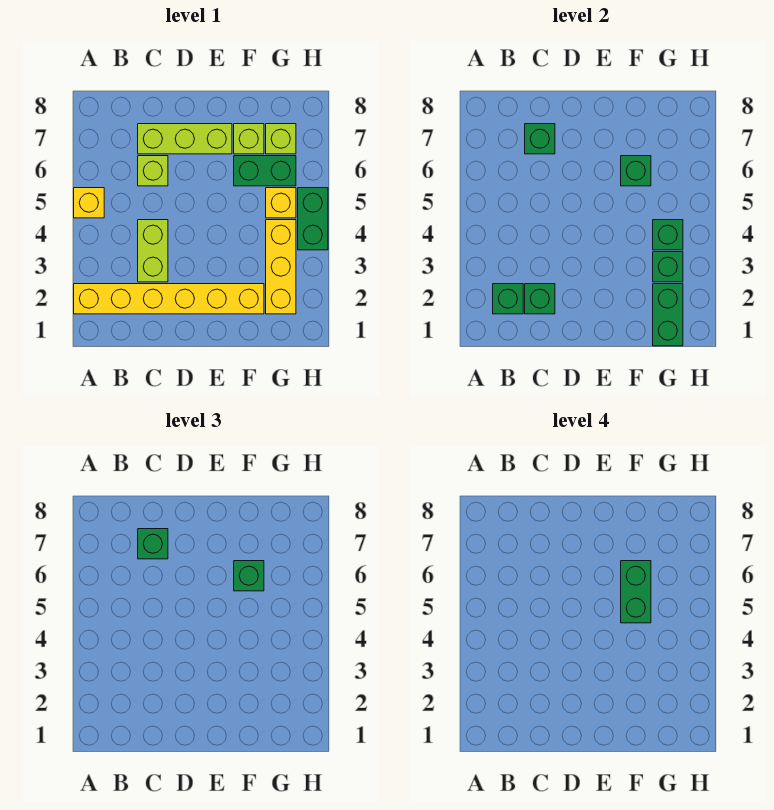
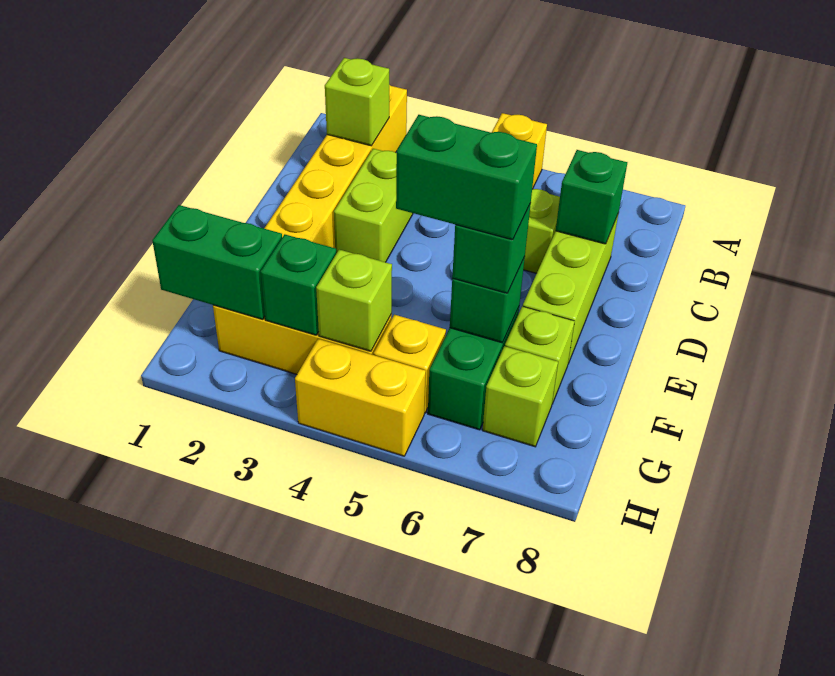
green 1x1 brick [493,284,523,314] -> lime 1x1 brick [325,58,389,146]
green 1x1 brick [525,284,555,314] -> none
lime 1x2 brick [138,220,168,282] -> lime 1x2 brick turned to [334,149,413,262]
green 1x1 brick [138,529,168,559] -> none
green 1x1 brick [653,220,683,250] -> lime 1x1 brick [316,250,392,351]
green 1x2 brick [298,188,328,250] -> yellow 1x2 brick [295,339,426,456]

